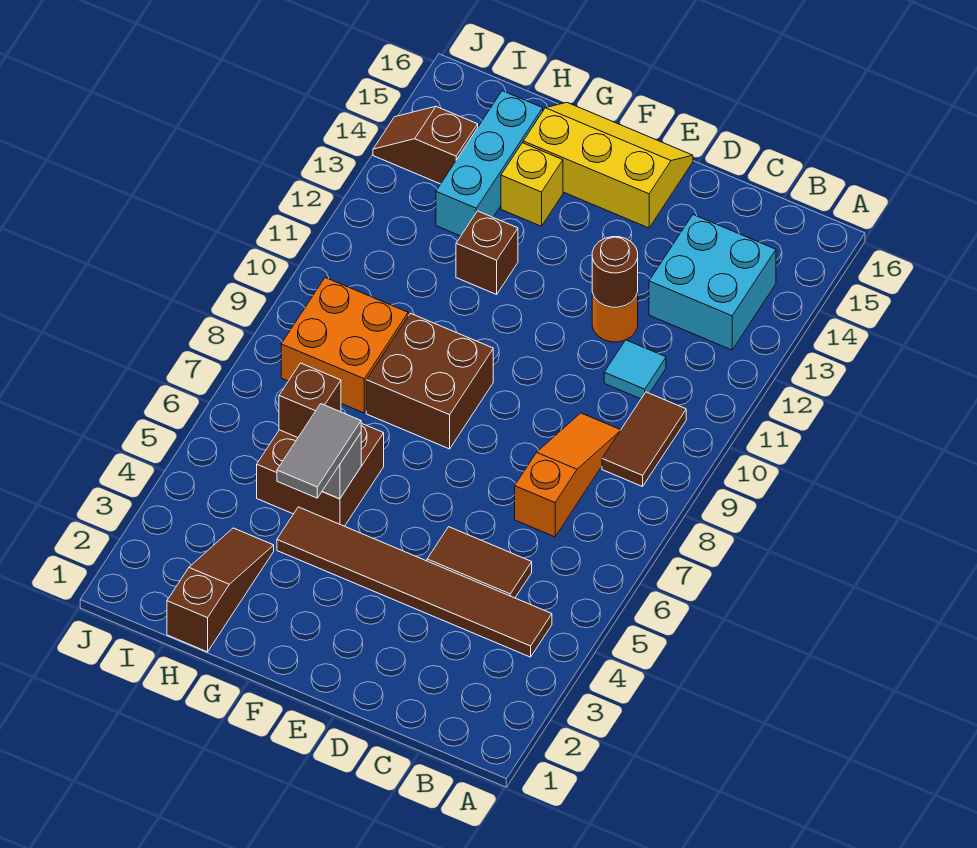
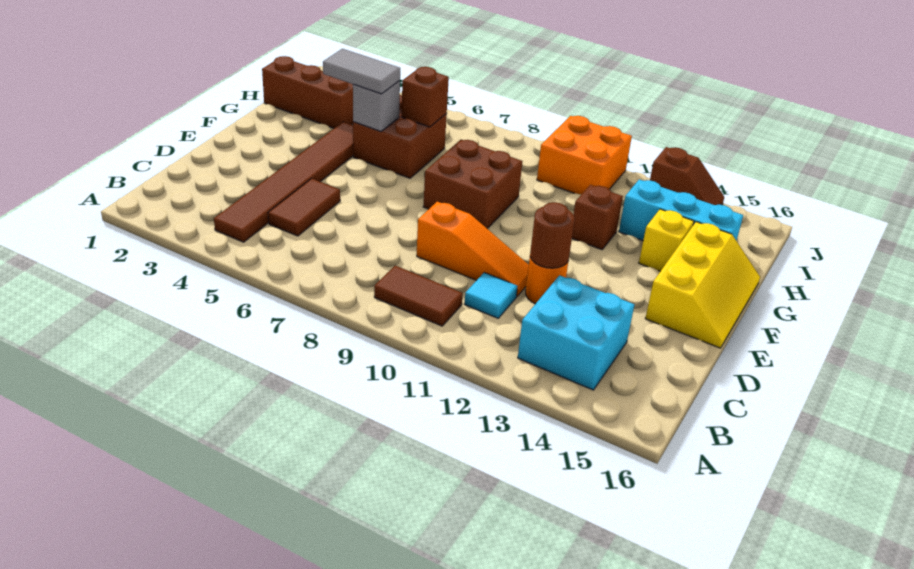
orange 1x3 slope [515,413,620,537] -> orange 1x3 slope moved to [417,202,529,296]
brown 1x3 slope [167,528,274,652] -> brown 1x3 brick [262,56,353,128]
orange 2x2 brick [281,278,408,413] -> orange 2x2 brick moved to [537,116,632,195]
brown 1x2 slope [373,106,478,184] -> brown 1x2 slope turned to [650,147,724,205]

